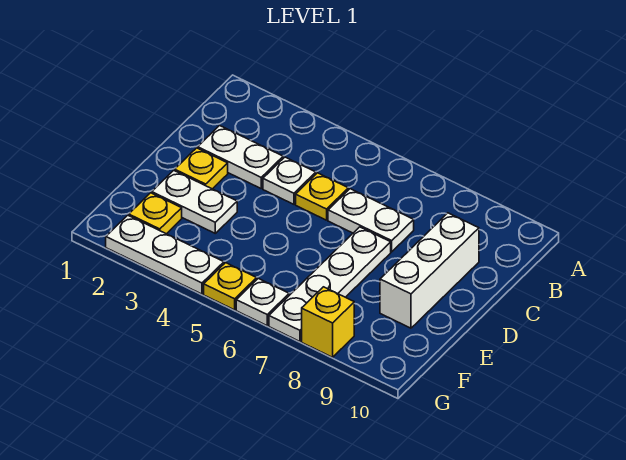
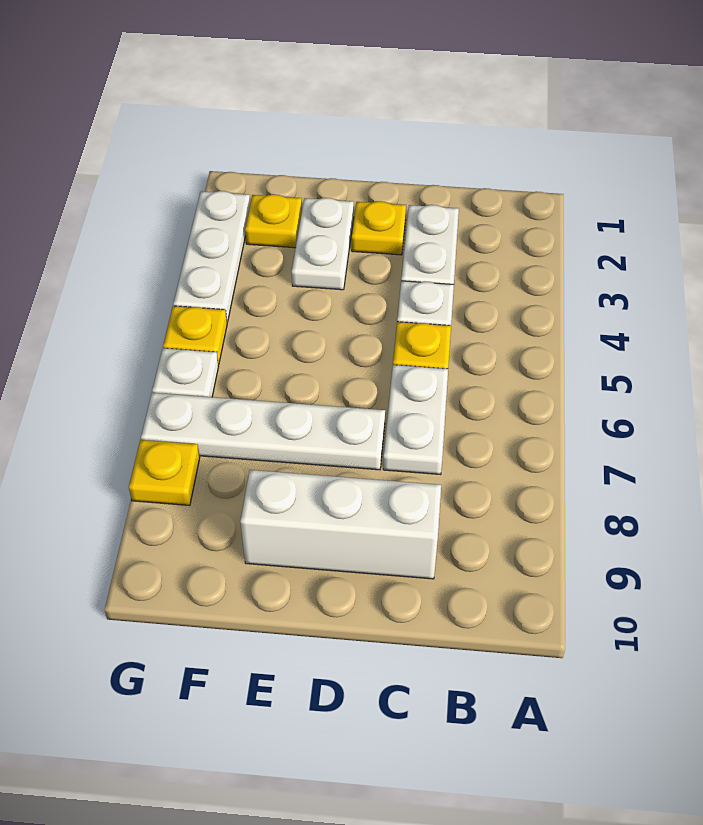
yellow 1x1 brick [302,287,354,357] -> yellow 1x1 plate [129,440,200,506]

